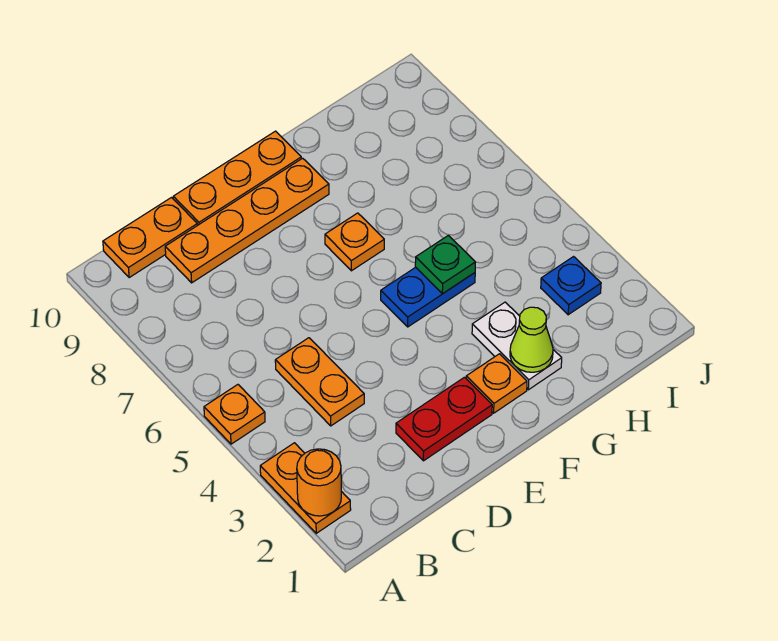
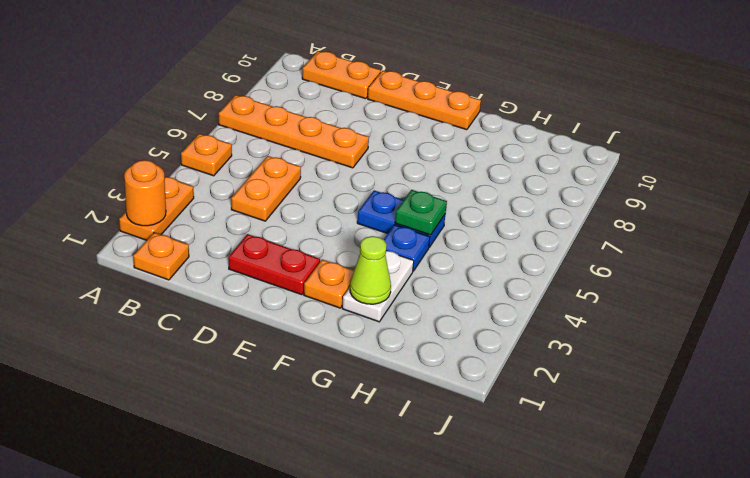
orange 1x4 plate [165,158,329,283] -> orange 1x4 plate moved to [219,95,369,168]
orange 1x1 plate [325,213,384,271] -> orange 1x1 plate moved to [133,233,189,280]
blue 1x1 plate [541,257,601,315] -> blue 1x1 plate moved to [384,225,430,271]

